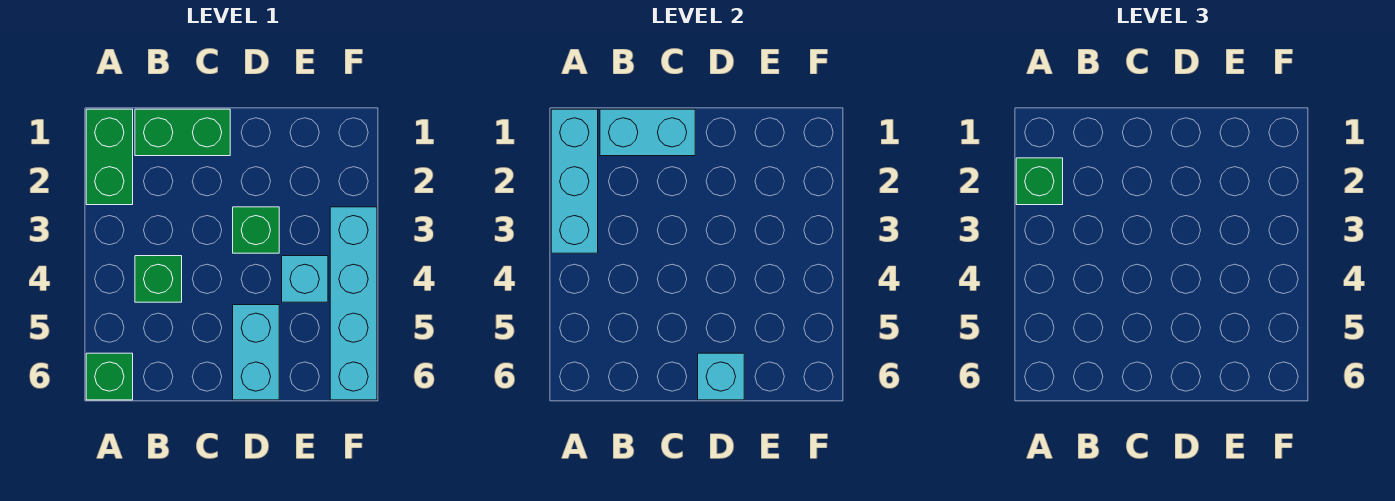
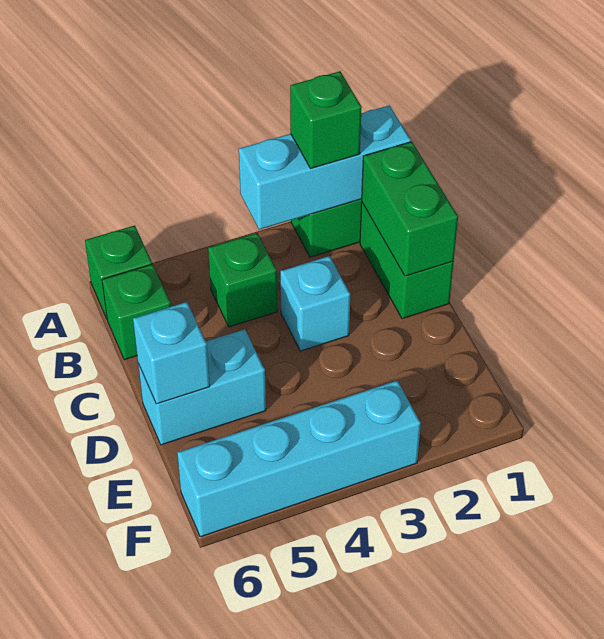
cyan 1x2 brick [600,109,695,156] -> green 1x2 brick [362,142,458,276]
green 1x1 brick [233,207,279,253] -> green 1x1 brick moved to [102,264,171,360]
cyan 1x1 brick [282,256,328,302] -> cyan 1x1 brick moved to [280,256,350,351]

